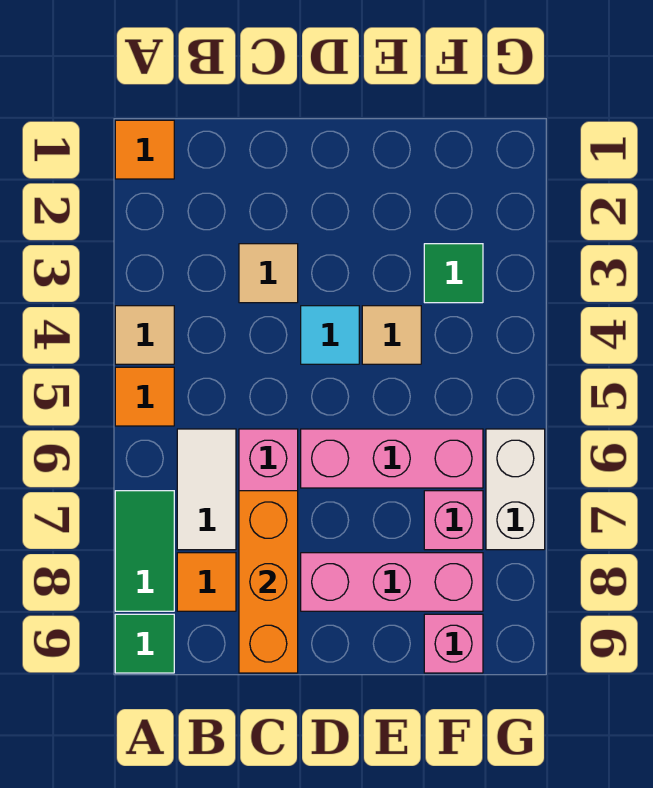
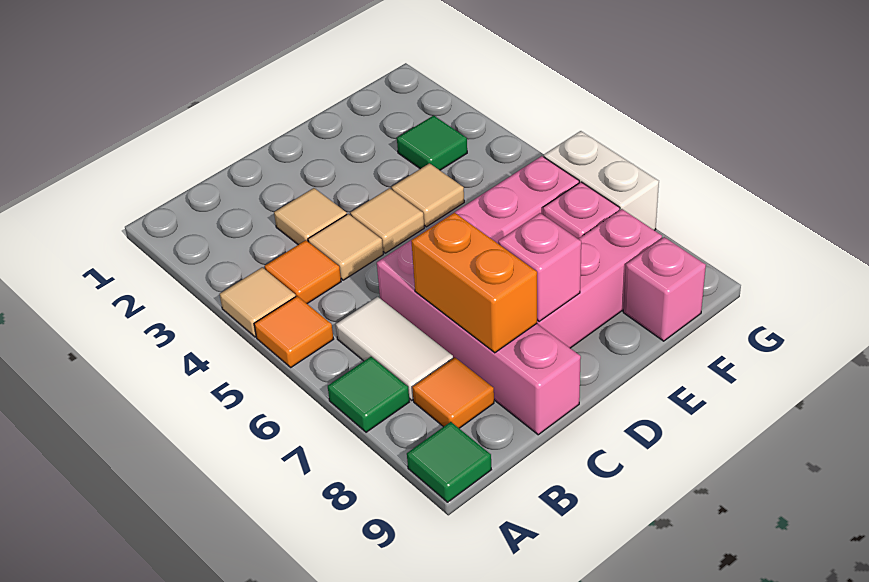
orange 1x1 tile [115,120,174,179] -> orange 1x1 tile moved to [264,240,341,304]
green 1x2 tile [115,491,174,611] -> green 1x1 tile [328,357,409,432]
none -> tan 1x1 tile [308,214,383,280]
orange 1x3 brick [239,491,298,673] -> orange 1x2 brick [411,212,537,353]
cyan 1x1 tile [301,306,359,364] -> tan 1x1 tile [350,188,424,253]
none -> pink 1x1 brick [498,213,581,322]

